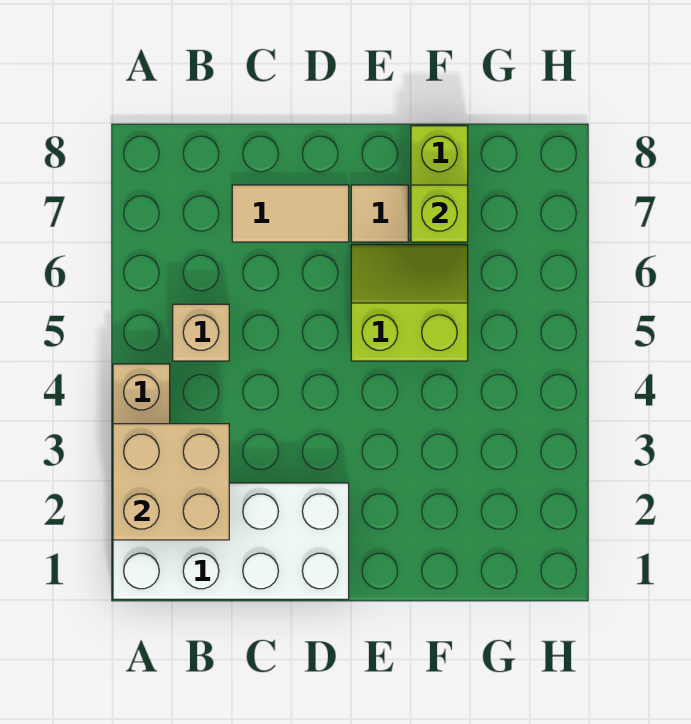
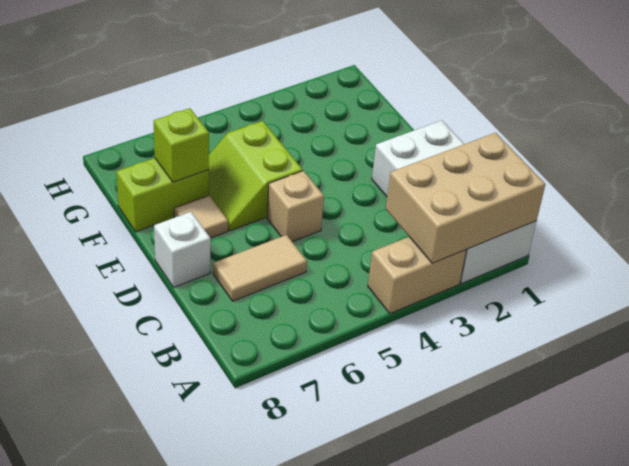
tan 2x2 brick [113,424,229,540] -> tan 2x3 brick [386,133,545,263]
tan 1x1 brick [173,304,229,361] -> tan 1x1 brick moved to [267,171,324,242]
tan 1x2 tile [232,185,349,242] -> tan 1x2 tile turned to [213,235,307,301]
none -> white 1x1 brick [154,212,211,287]

